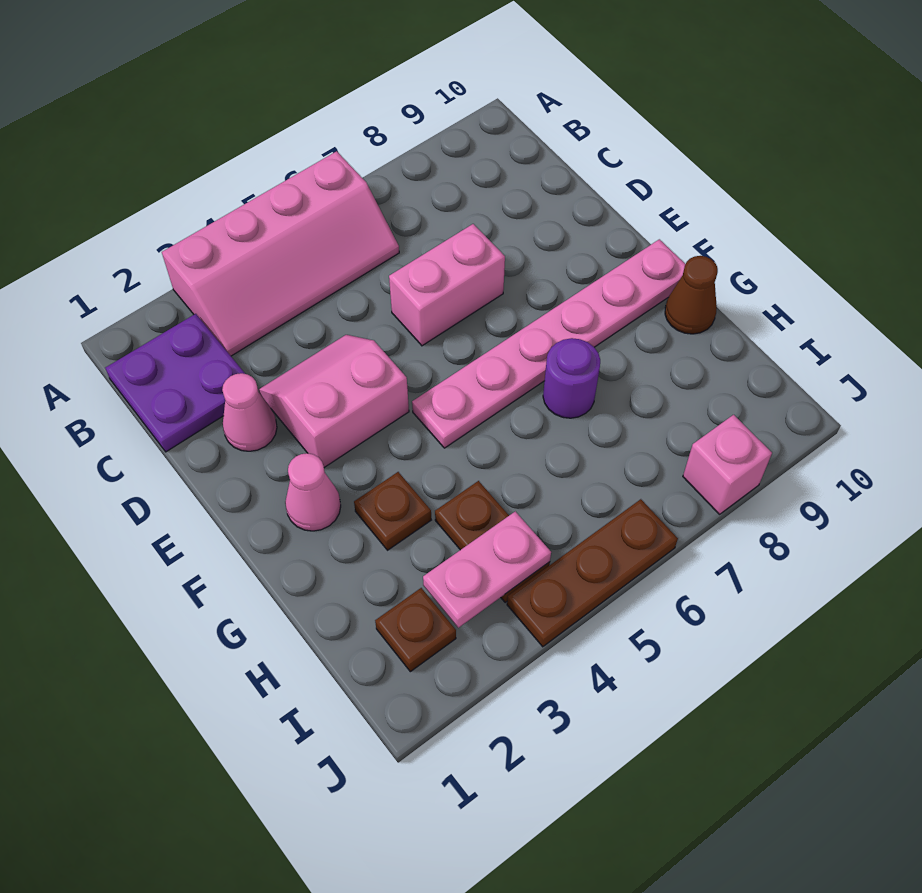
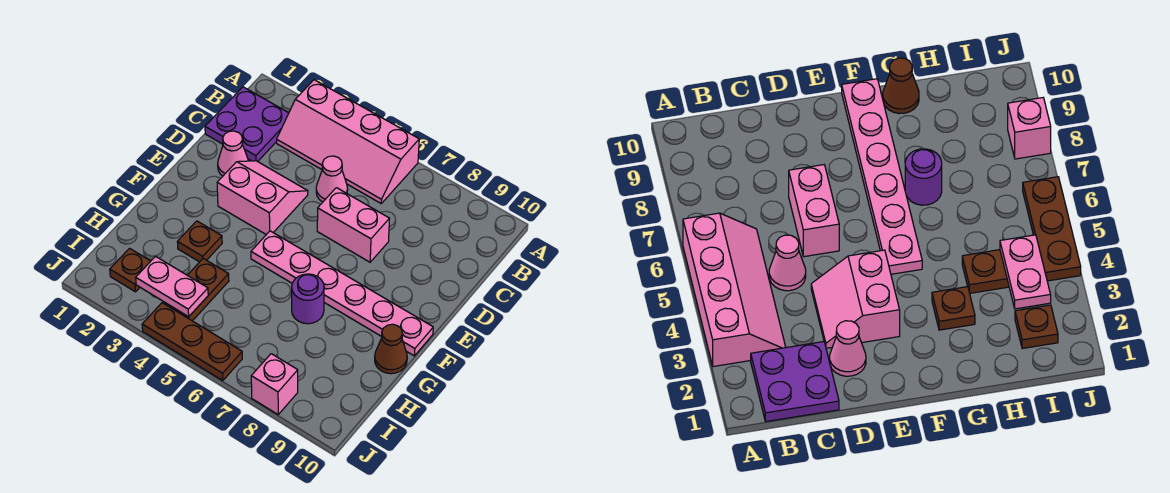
pink 1x1 cone [285,453,341,531] -> pink 1x1 cone moved to [316,156,348,202]

